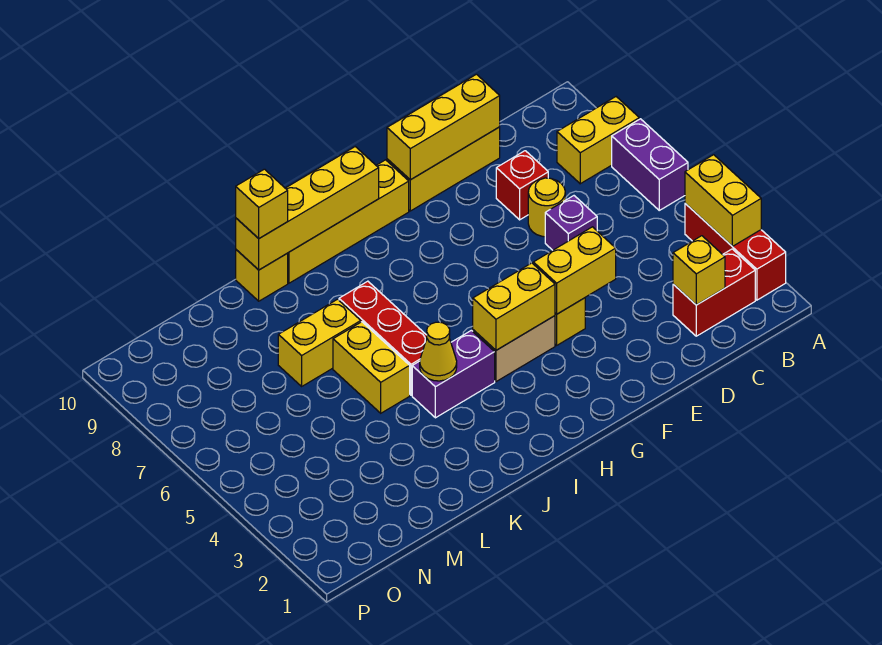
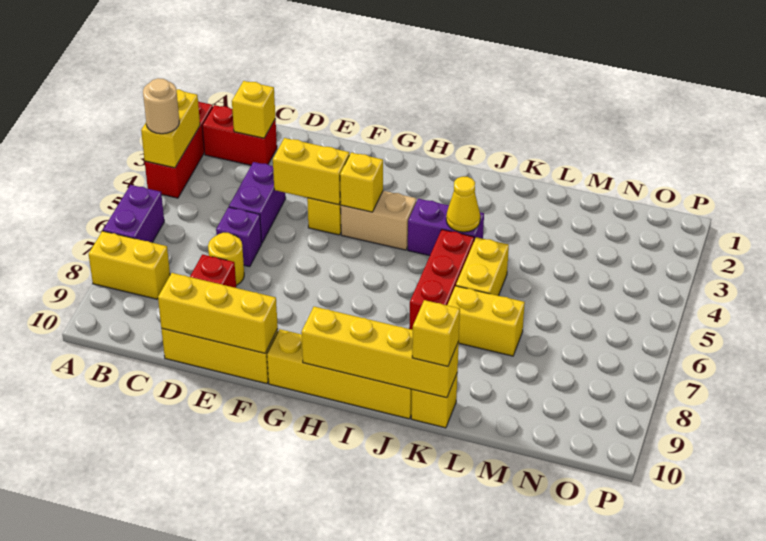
none -> tan 1x1 round brick [143,78,179,134]
none -> purple 1x2 brick [229,162,286,242]
yellow 1x2 brick [473,263,555,350] -> yellow 1x1 brick [340,153,383,212]

